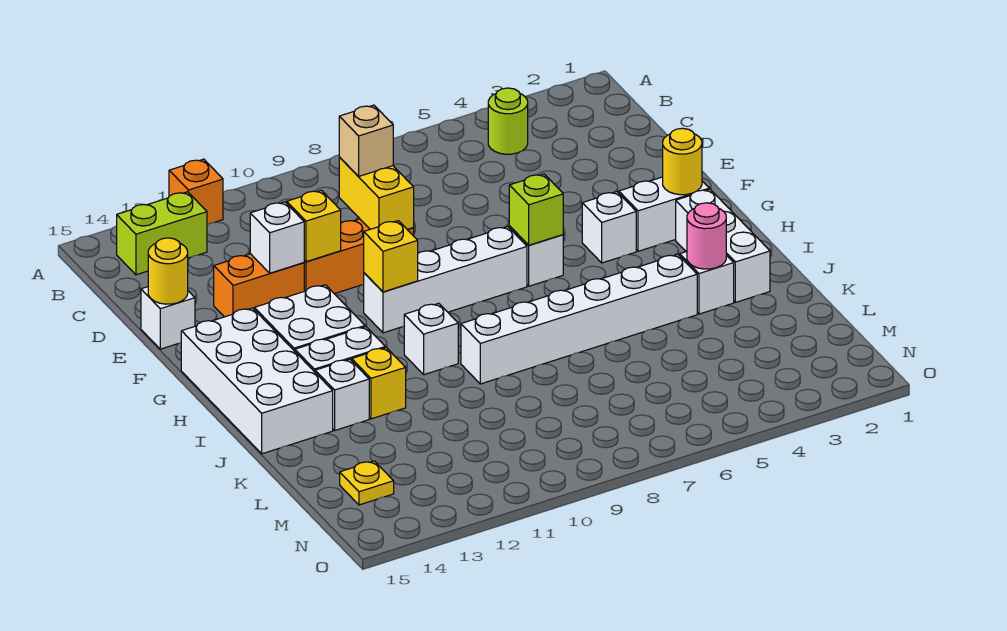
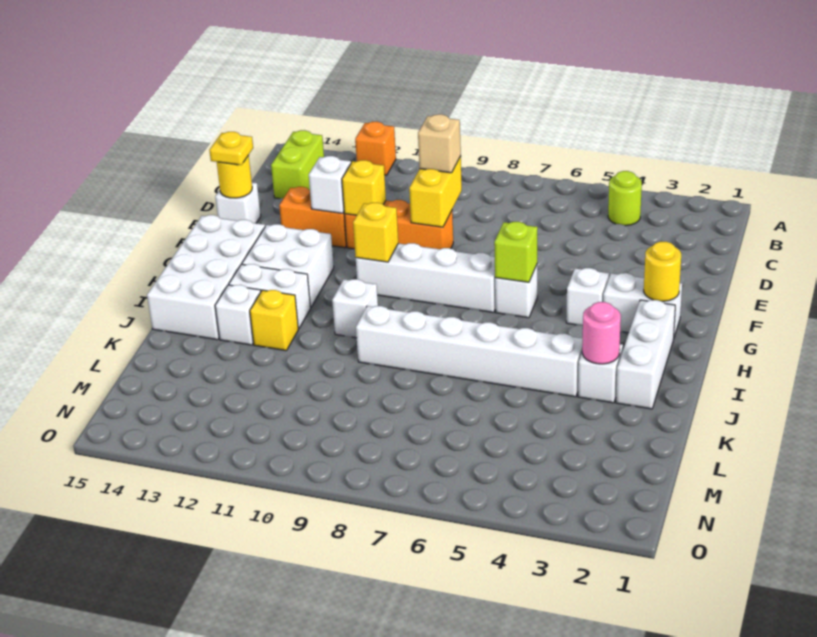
lime 1x2 brick [117,192,207,275] -> lime 1x2 brick turned to [271,130,324,199]
yellow 1x1 plate [340,461,394,505] -> yellow 1x1 plate moved to [209,132,253,165]

